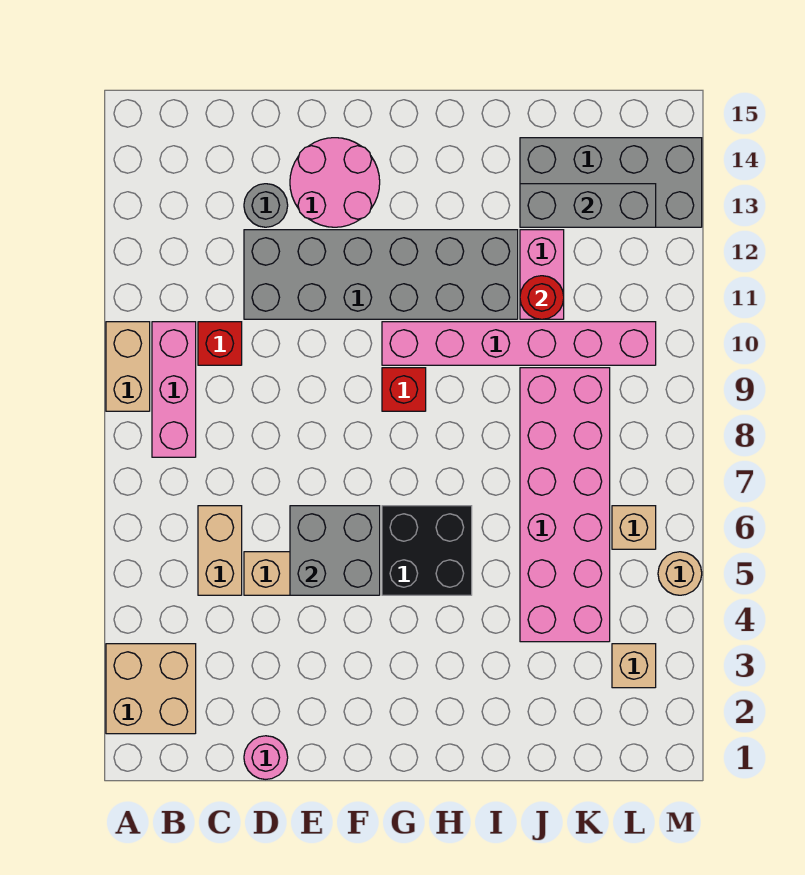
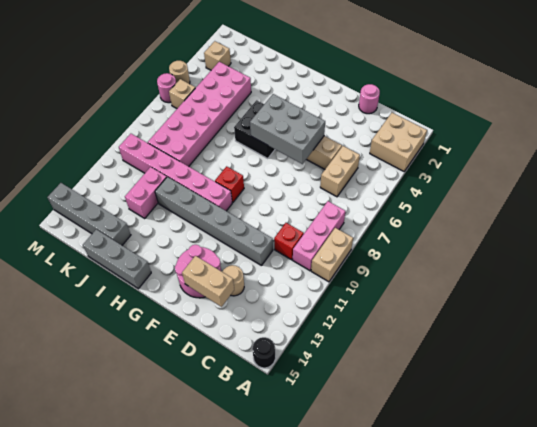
none -> black 1x1 round brick [252,337,276,368]
grey 2x6 brick [244,230,518,319] -> grey 1x6 brick [155,177,273,266]
grey 1x1 round brick [244,184,288,227] -> tan 1x1 round brick [223,265,244,296]
none -> tan 1x2 brick [182,256,234,307]
grey 2x2 brick [290,506,380,595] -> grey 2x3 brick [250,94,325,164]
red 1x1 round brick [520,276,564,319] -> none
grey 2x4 brick [520,138,702,227] -> grey 1x4 brick [48,183,131,245]
grey 1x3 brick [520,184,656,227] -> grey 1x3 brick moved to [83,229,151,289]
none -> pink 1x1 round brick [157,73,176,103]

